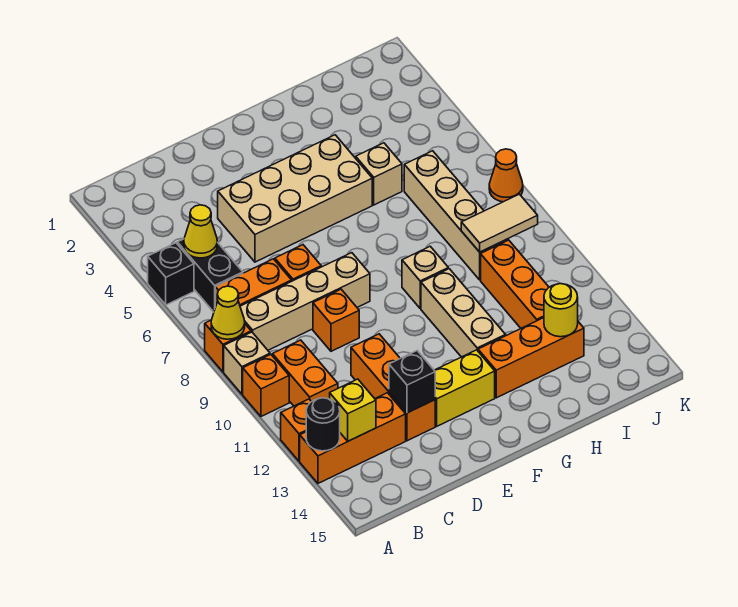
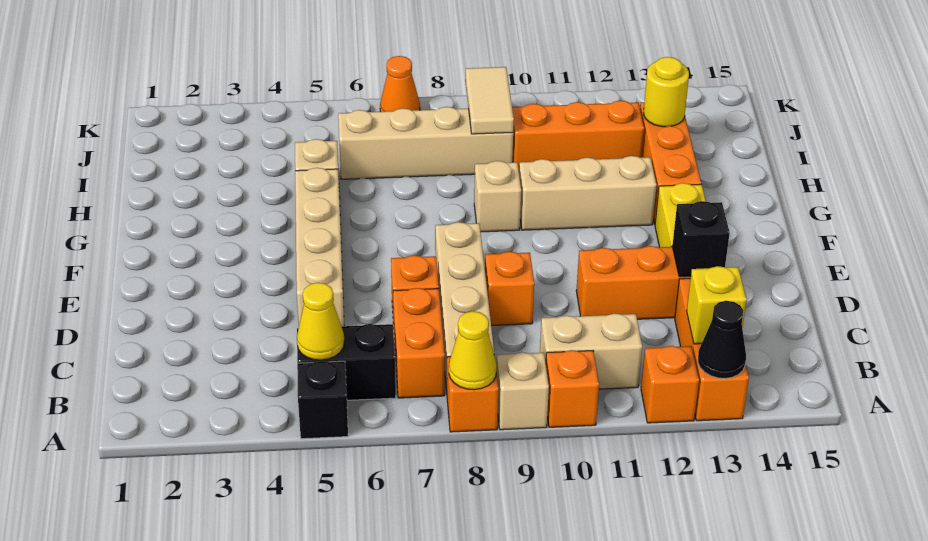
black 1x1 round brick [306,398,340,451] -> black 1x1 cone [698,301,746,378]
orange 1x2 brick [272,340,338,406] -> tan 1x2 brick [540,314,642,389]
tan 2x4 brick [218,135,372,262] -> tan 1x4 brick [295,168,344,326]

